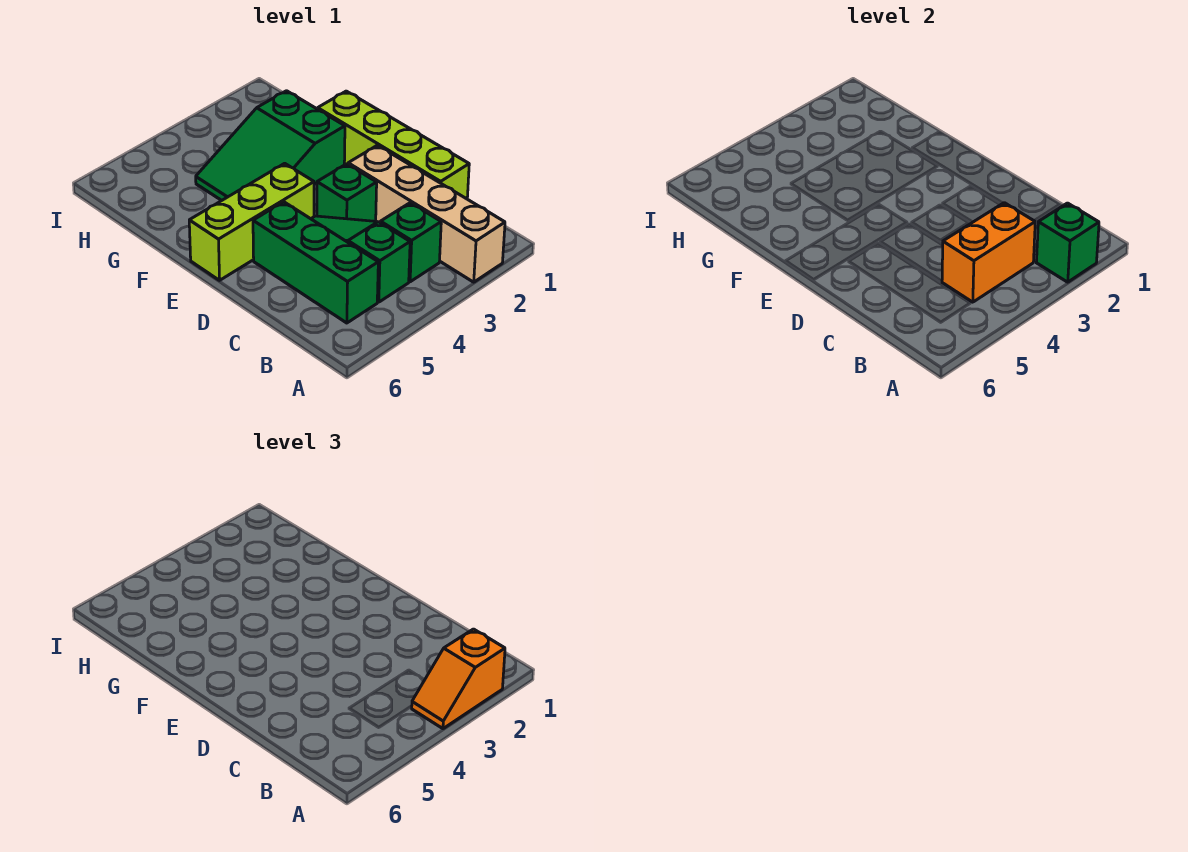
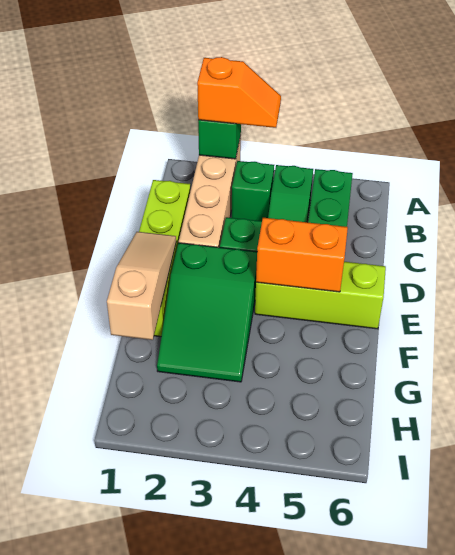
orange 1x2 brick [942,203,1035,302] -> orange 1x2 brick moved to [256,218,348,292]
none -> tan 1x3 slope [107,232,176,340]
green 2x3 slope [196,91,345,201] -> green 2x3 slope turned to [157,243,257,382]

